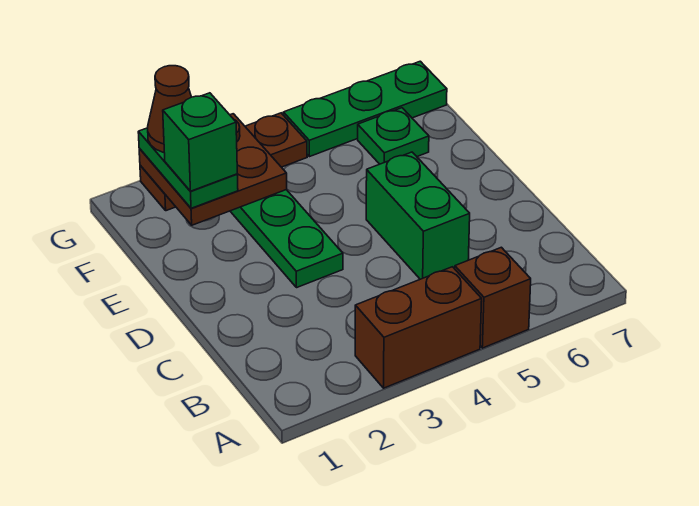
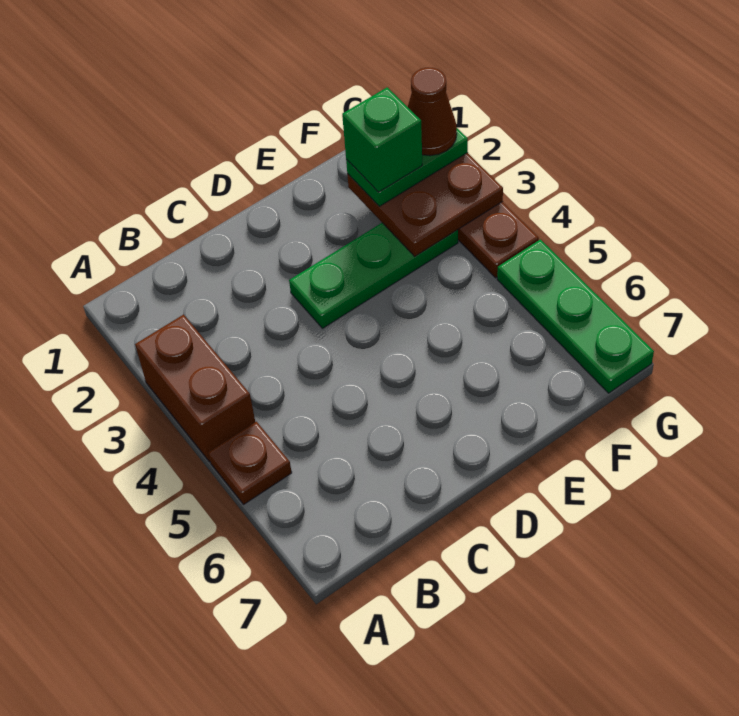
brown 1x1 brick [455,247,531,348] -> brown 1x1 plate [208,422,292,505]
green 1x2 brick [366,152,470,279] -> none
green 1x1 plate [358,108,429,164] -> none

